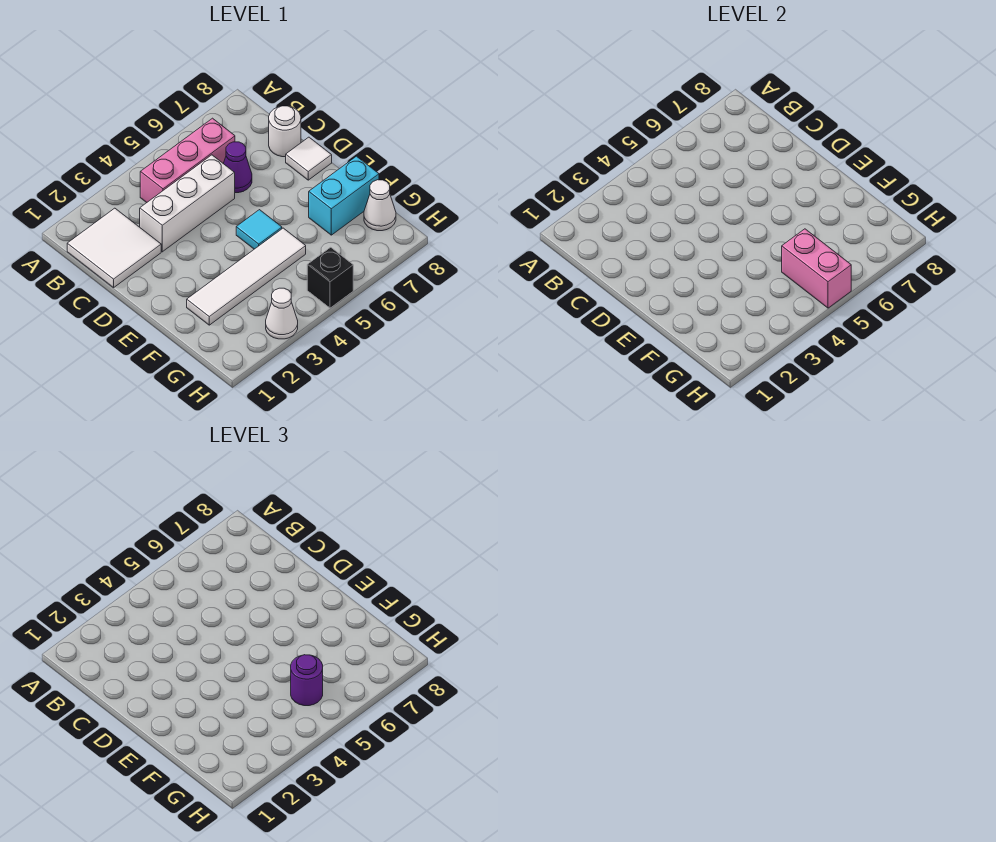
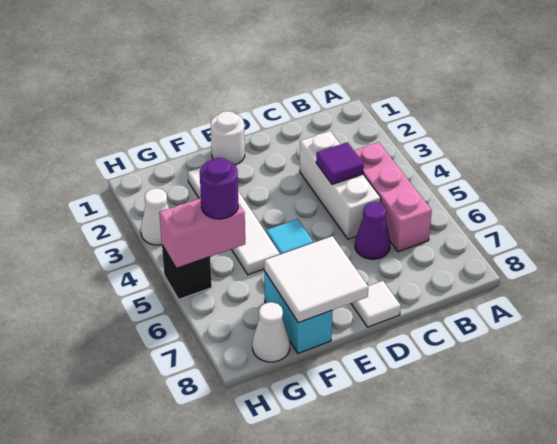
white 2x2 tile [67,208,161,288] -> white 2x2 tile moved to [264,236,368,323]
none -> purple 1x1 tile [316,142,364,184]
white 1x1 round brick [269,106,301,157] -> white 1x1 round brick moved to [211,111,245,165]

